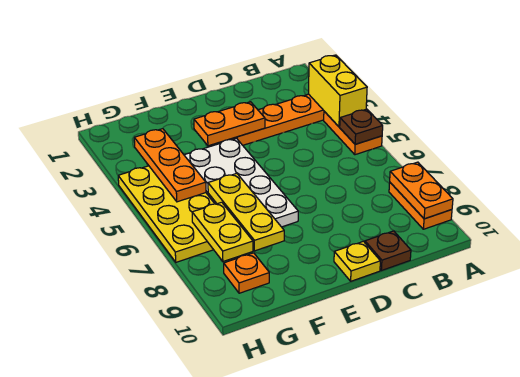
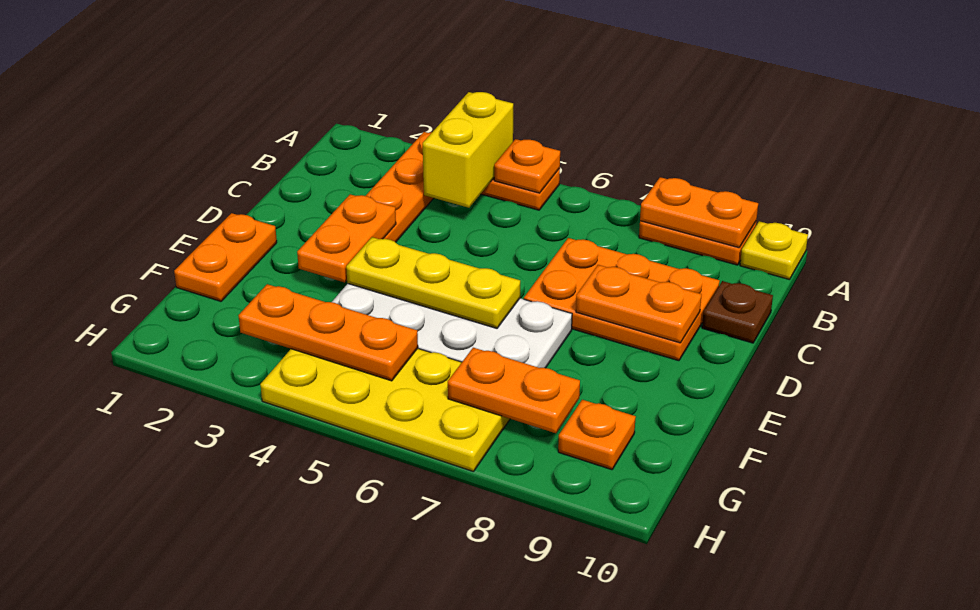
yellow 1x2 brick [308,55,367,127] -> yellow 1x2 brick turned to [423,92,513,208]
brown 1x1 plate [340,109,383,144] -> orange 1x1 plate [494,139,560,193]
none -> orange 2x3 plate [524,238,720,361]
none -> orange 1x2 plate [576,265,702,343]
yellow 1x1 plate [334,241,380,281] -> yellow 1x1 plate moved to [740,221,808,280]
none -> orange 1x2 plate [174,213,277,301]
yellow 1x3 plate [208,173,284,251] -> yellow 1x3 plate moved to [346,237,520,328]
yellow 1x2 plate [192,202,253,261] -> orange 1x2 plate [448,348,580,433]

